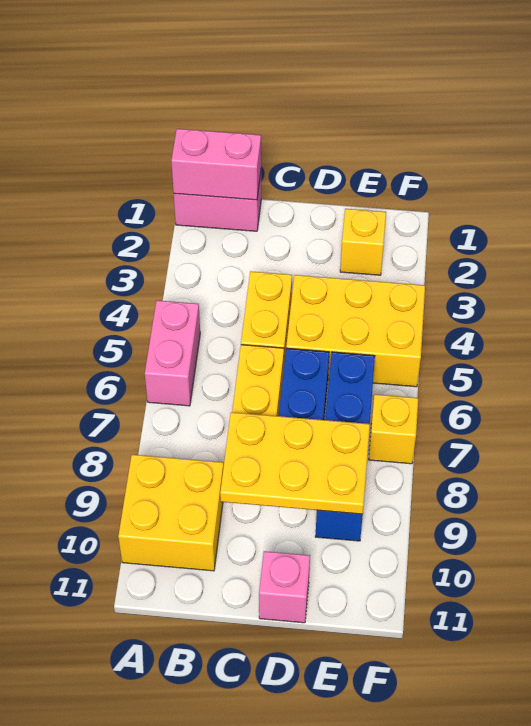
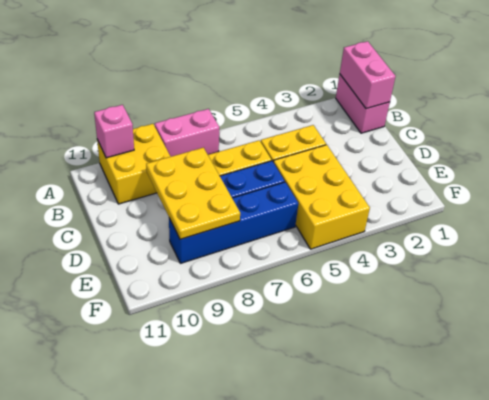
pink 1x2 brick [145,300,200,406] -> pink 1x2 brick moved to [155,109,219,156]
pink 1x1 brick [259,551,310,623] -> pink 1x1 brick moved to [94,105,134,158]
yellow 1x1 brick [340,209,386,275] -> none
yellow 1x1 brick [369,394,418,464] -> none

